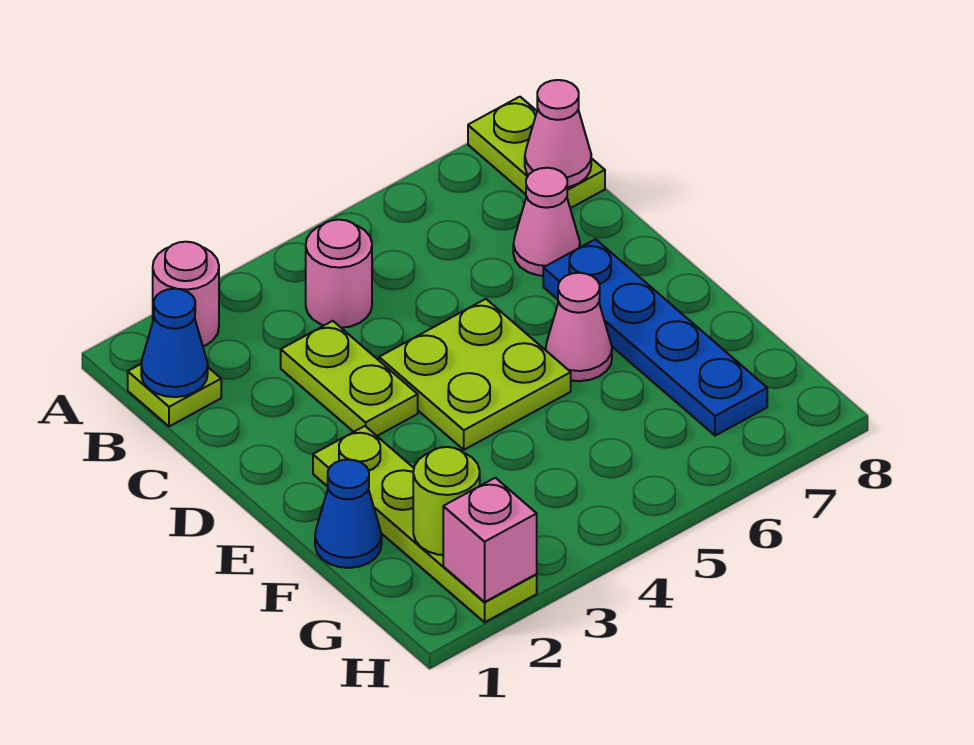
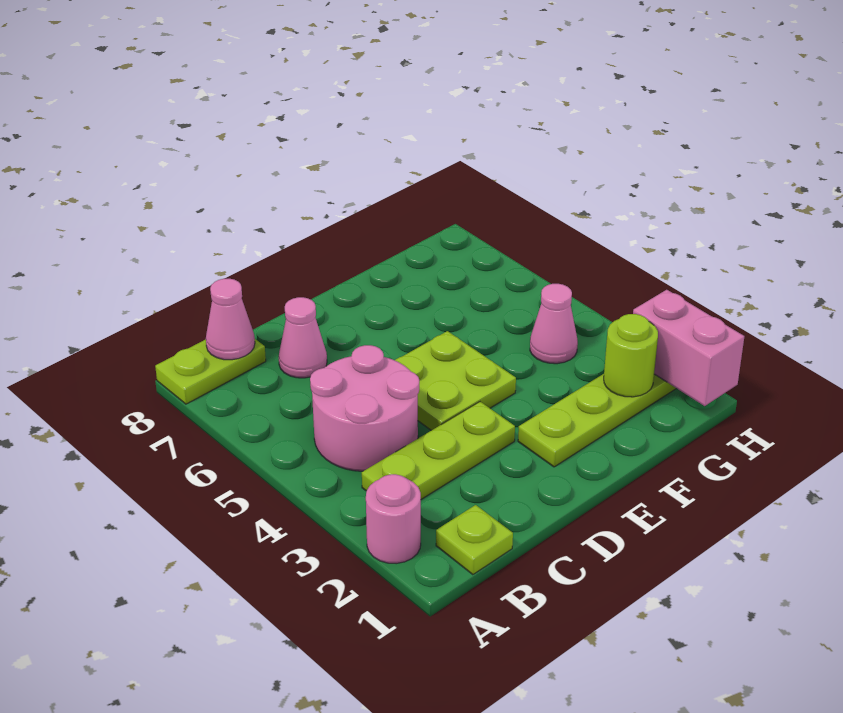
blue 1x1 cone [141,289,208,397] -> none
pink 1x1 round brick [306,220,372,328] -> pink 2x2 round brick [310,345,419,471]
lime 1x2 plate [281,321,418,436] -> lime 1x3 plate [362,402,515,499]
blue 1x4 plate [543,239,767,436] -> none
pink 1x1 cone [546,273,612,381] -> pink 1x1 cone moved to [530,284,578,364]
blue 1x1 cone [315,460,382,568] -> none
pink 1x1 brick [443,478,537,602] -> pink 1x2 brick [633,290,744,406]

